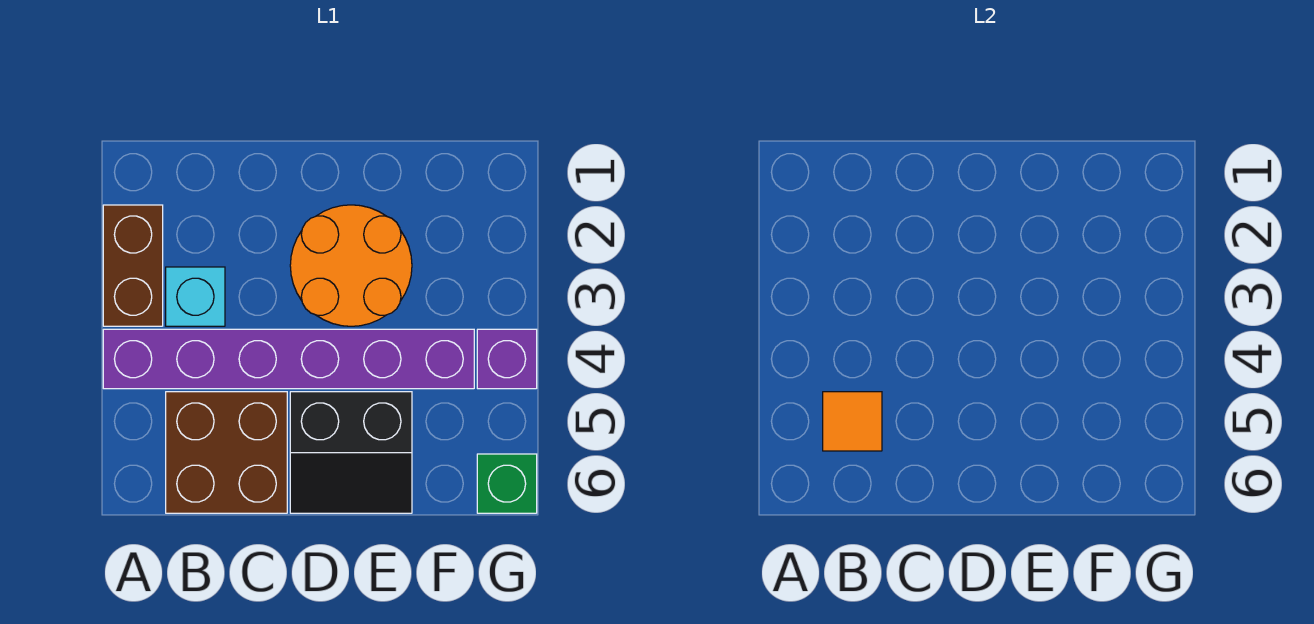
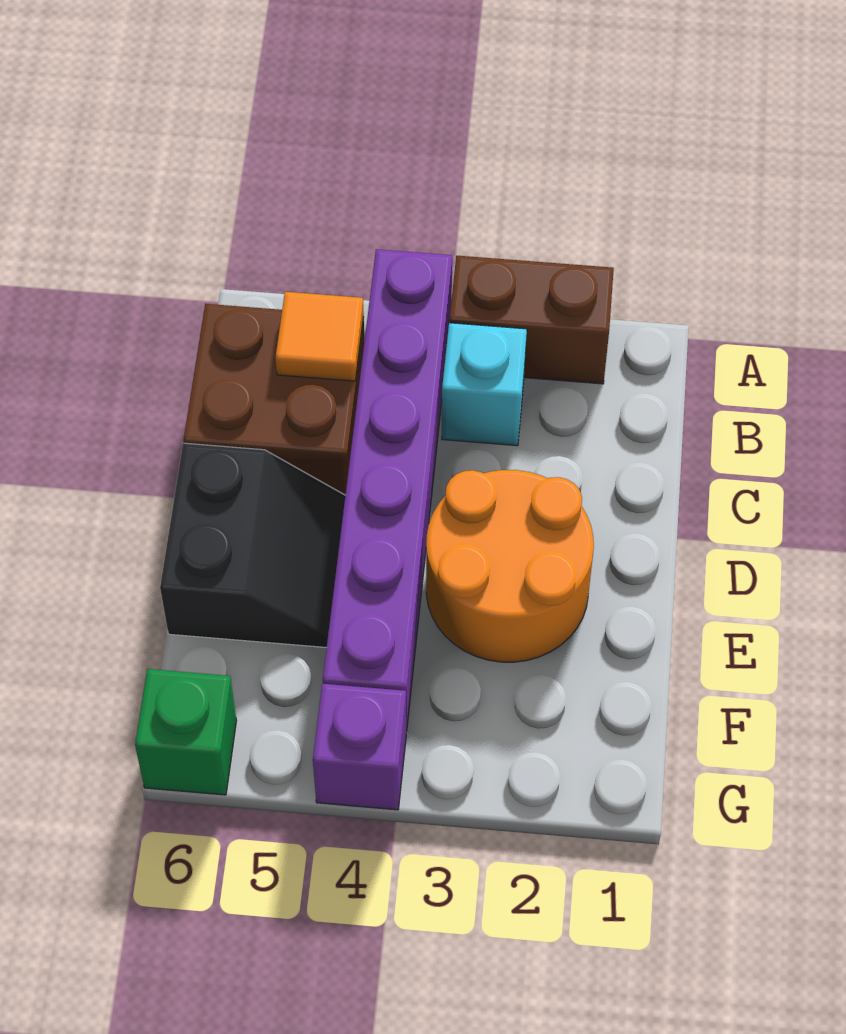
black 2x2 slope [290,392,412,513] -> black 2x2 slope turned to [160,443,345,648]

